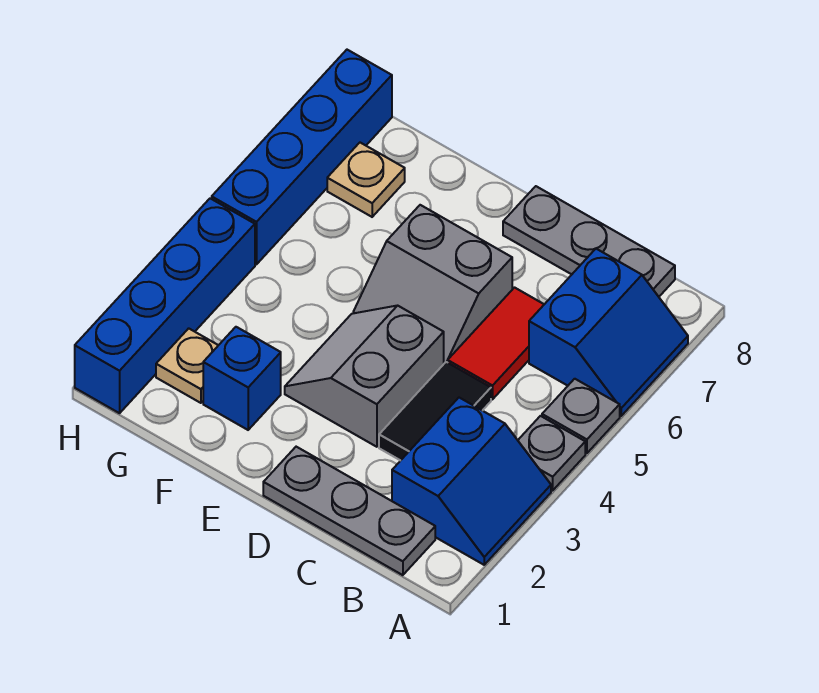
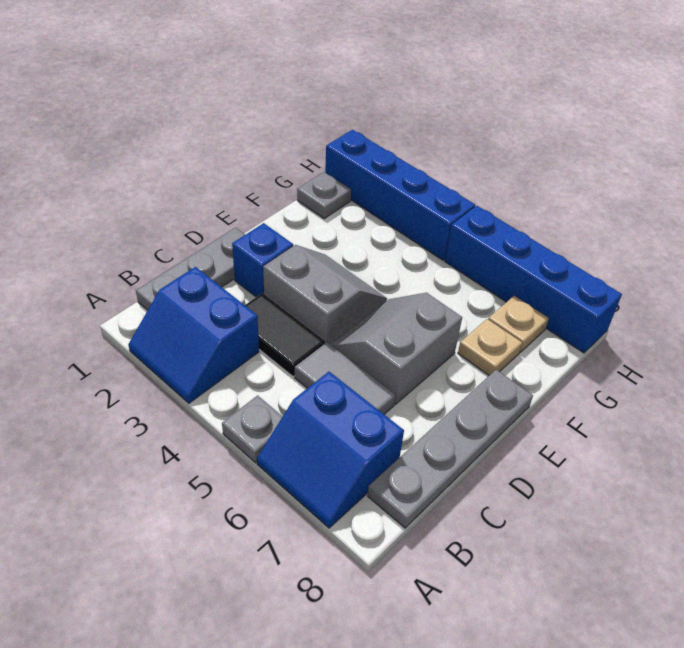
grey 1x1 plate [518,416,585,490] -> grey 1x1 plate moved to [297,172,351,219]
grey 1x3 plate [503,186,675,297] -> grey 1x4 plate [368,370,533,528]
red 1x2 tile [448,288,544,399] -> grey 1x2 tile [295,342,395,414]
blue 1x1 brick [203,327,281,430] -> blue 1x1 brick moved to [232,223,293,297]
tan 1x1 plate [156,328,218,403] -> tan 1x1 plate moved to [458,319,522,375]

